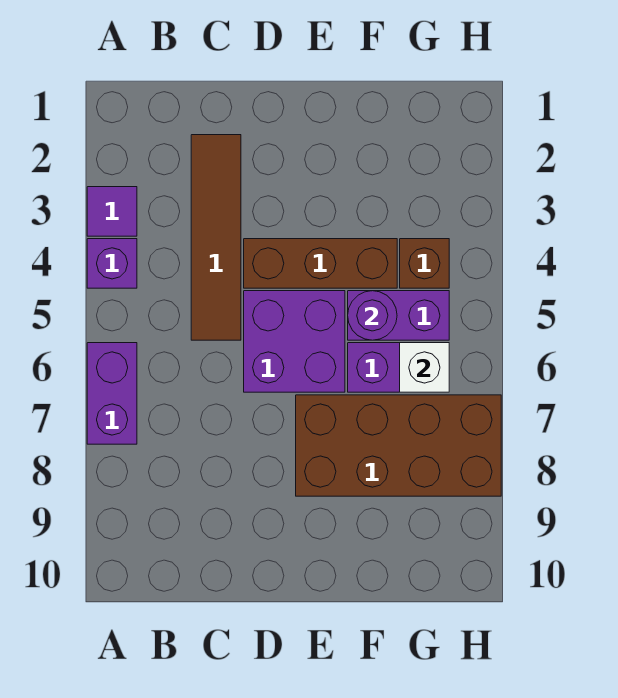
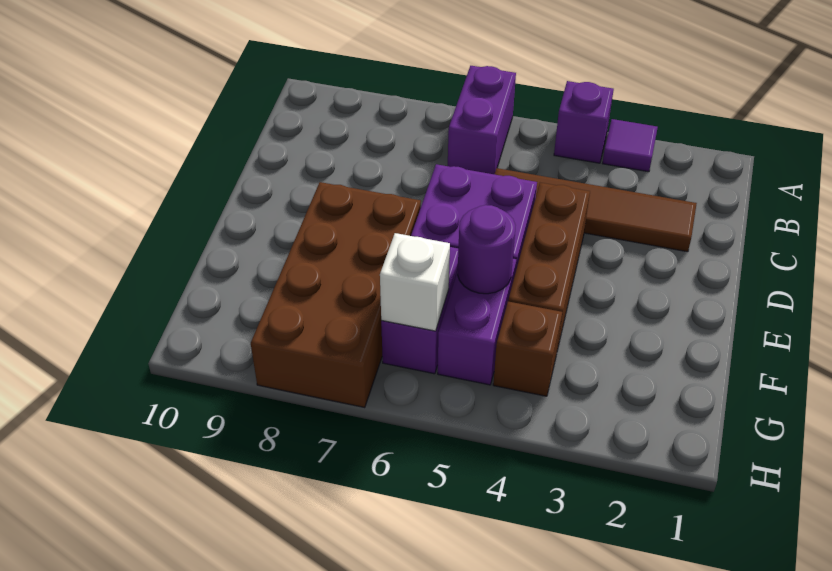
purple 1x2 brick [87,343,137,444] -> purple 1x2 brick turned to [448,66,516,174]

